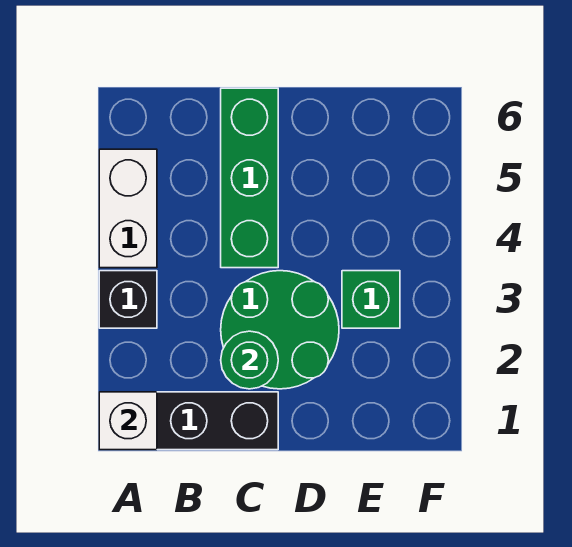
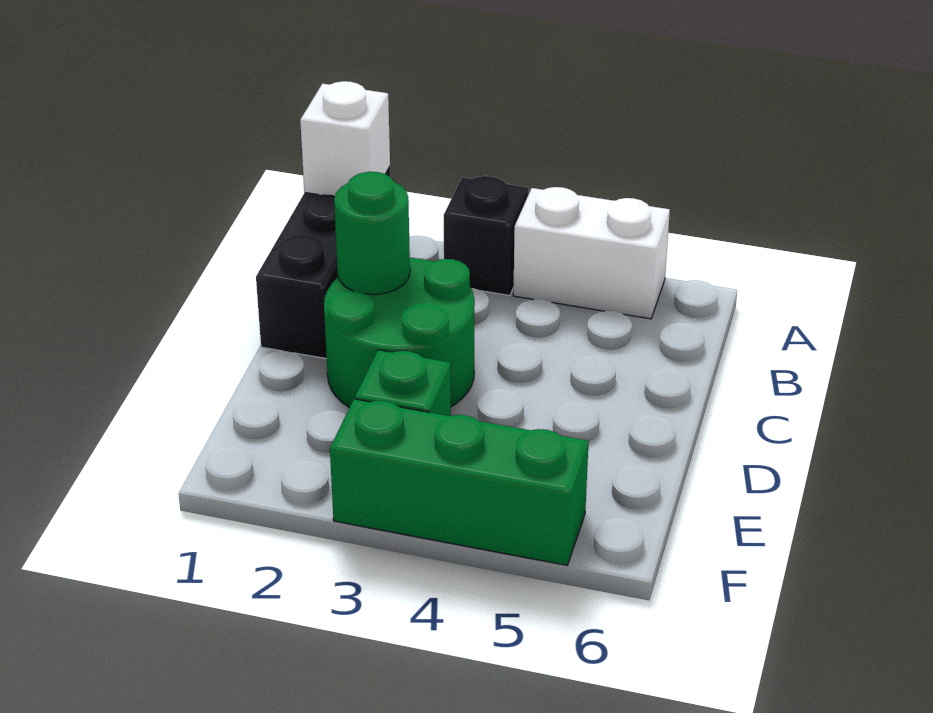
green 1x3 brick [221,88,278,268] -> green 1x3 brick moved to [330,399,589,565]

